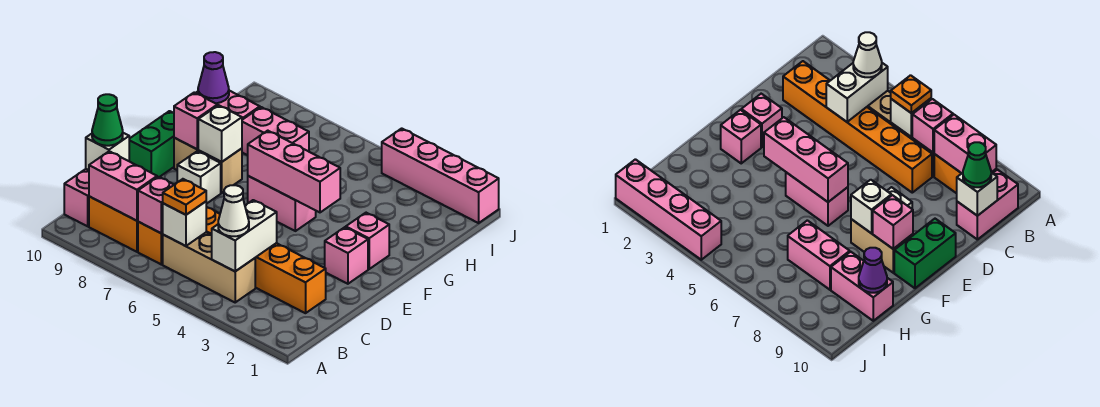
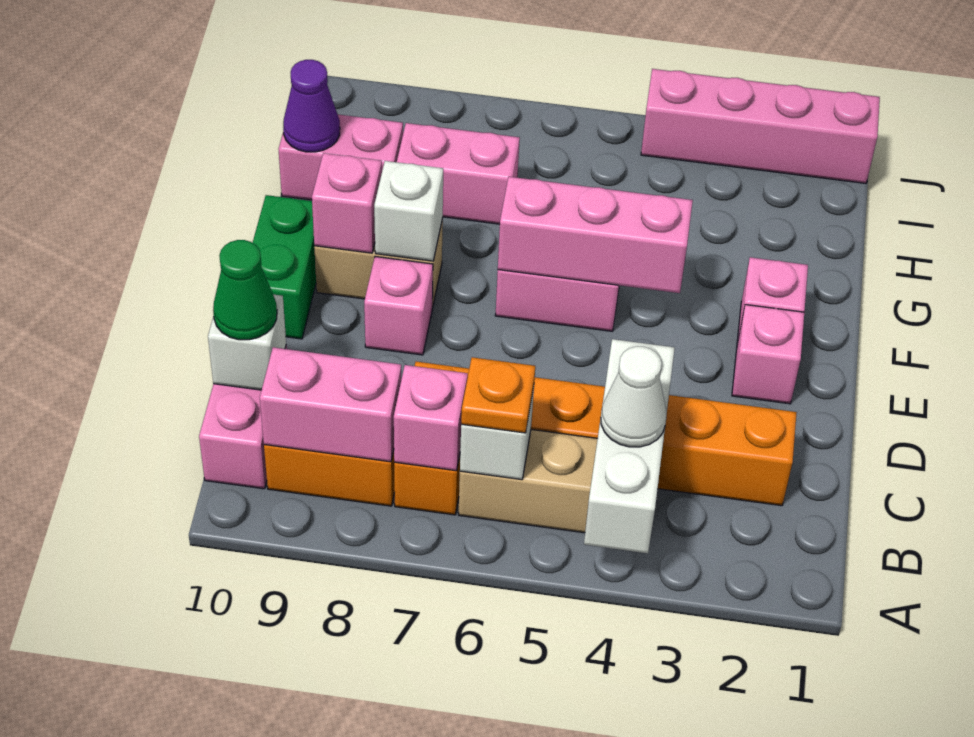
white 1x2 brick [212,200,277,271] -> white 1x3 brick [584,339,675,553]
white 1x1 brick [177,151,221,204] -> pink 1x1 brick [364,257,433,355]

